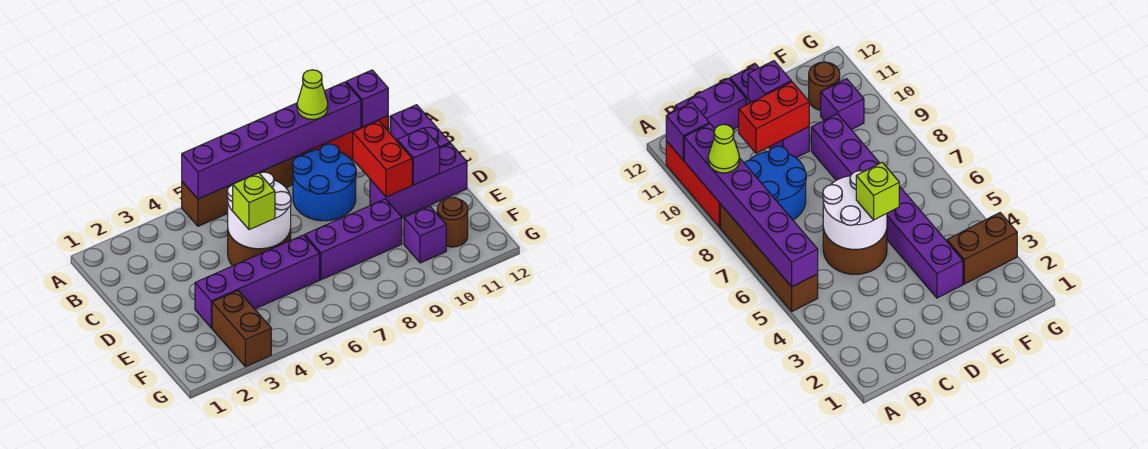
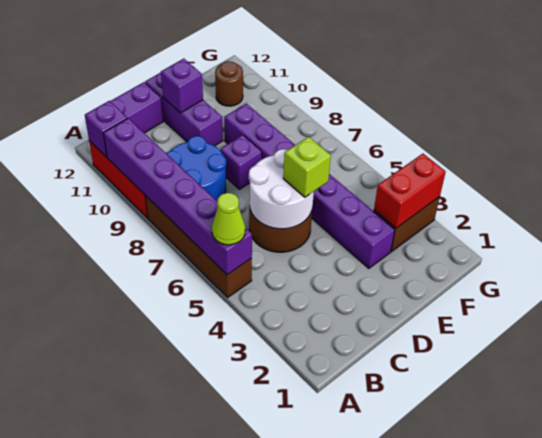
lime 1x1 cone [297,70,328,119] -> lime 1x1 cone moved to [212,193,245,245]
red 1x2 brick [353,121,412,197] -> red 1x2 brick moved to [374,154,446,228]
purple 1x1 brick [404,206,446,263] -> purple 1x1 brick moved to [220,135,262,189]

